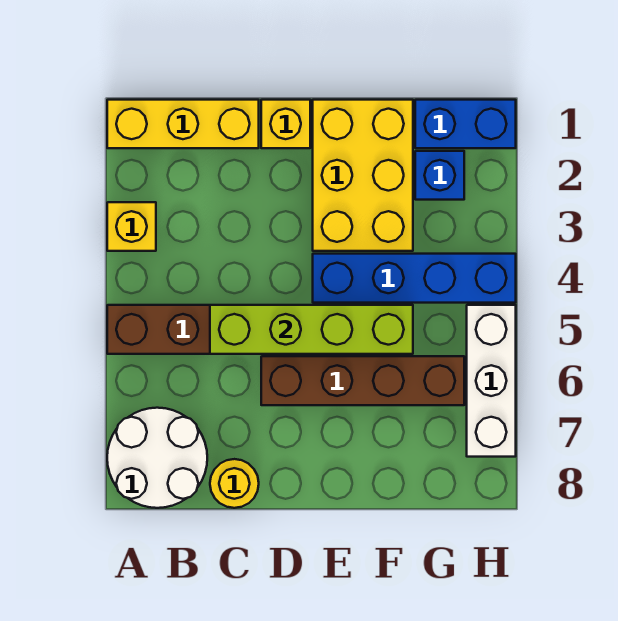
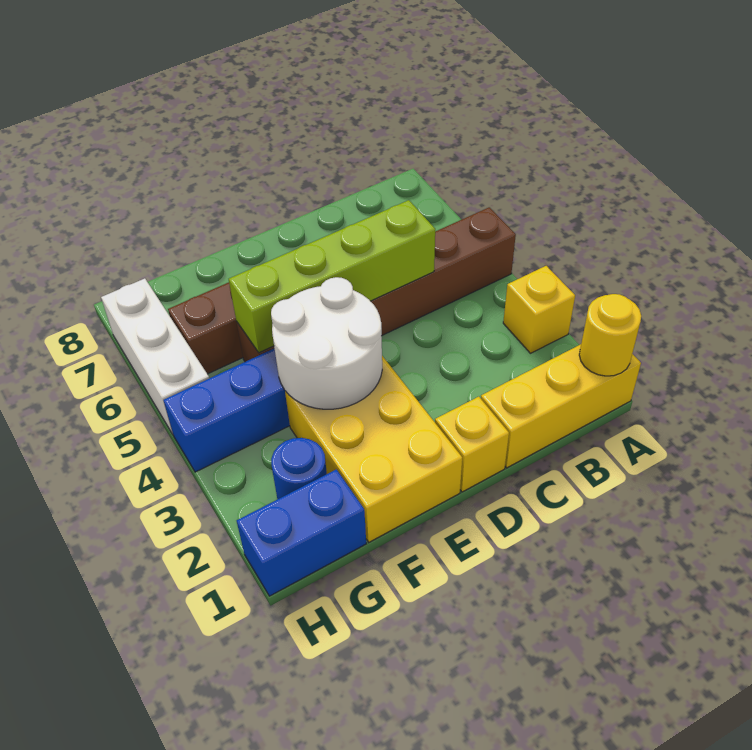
white 2x2 round brick [107,408,207,508] -> white 2x2 round brick moved to [271,277,382,409]
yellow 1x1 round brick [210,459,259,508] -> yellow 1x1 round brick moved to [579,294,641,376]
blue 1x1 brick [415,151,464,200] -> blue 1x1 round brick [271,438,327,499]

